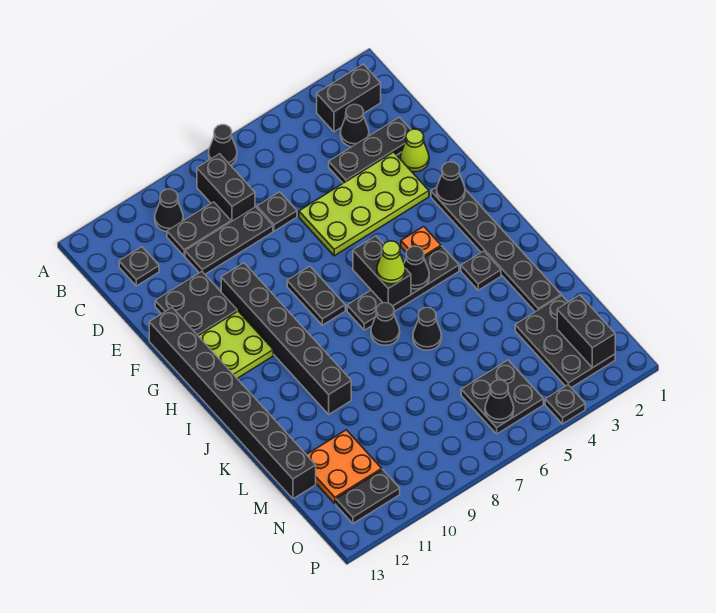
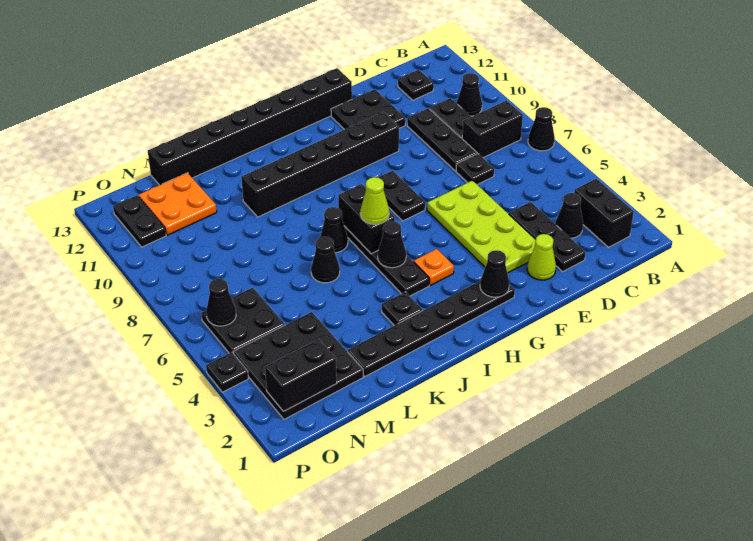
black 1x2 plate [287,266,345,325] -> black 1x2 plate turned to [378,171,425,221]
lime 2x2 plate [199,311,273,378] -> none
black 1x2 brick [353,236,411,306] -> black 1x2 brick turned to [338,184,395,254]
black 2x3 plate [515,296,615,388] -> black 3x3 plate [233,312,363,419]

